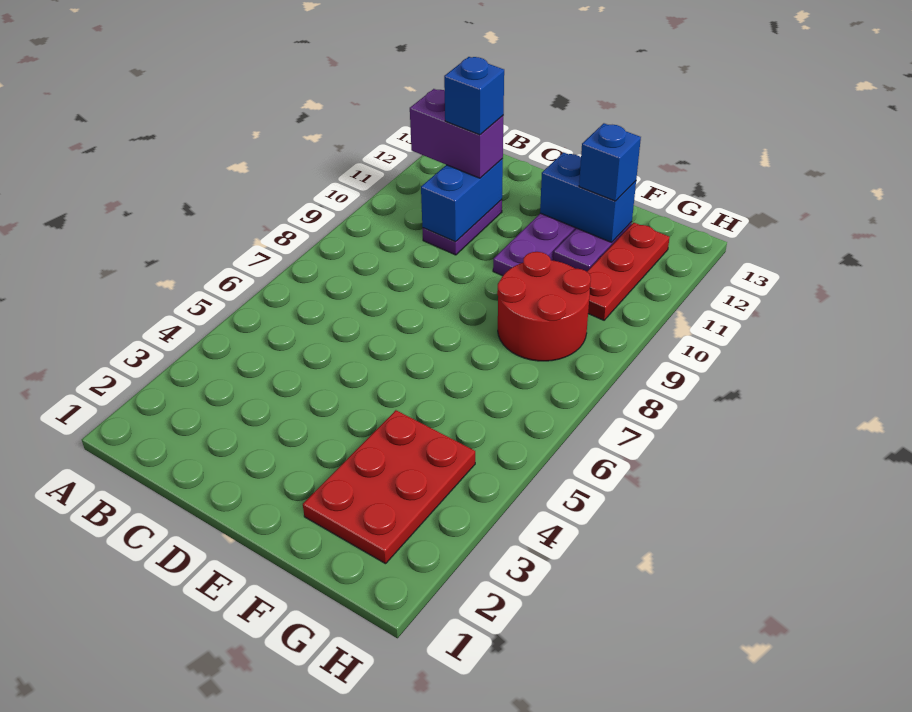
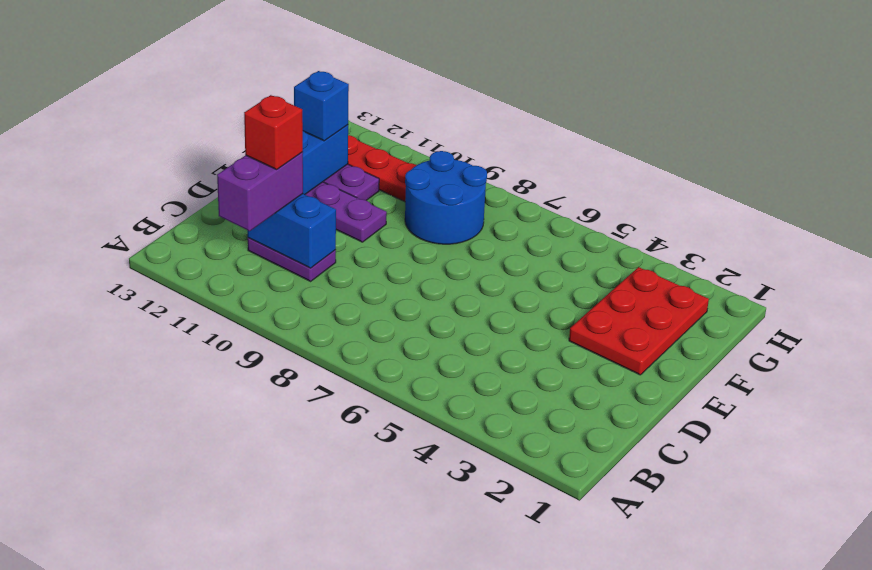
blue 1x1 brick [444,57,504,135] -> red 1x1 brick [244,95,303,170]
red 2x3 plate [303,410,475,564] -> red 2x3 plate turned to [569,267,709,375]
red 2x2 round brick [497,252,591,361] -> blue 2x2 round brick [405,151,487,244]

